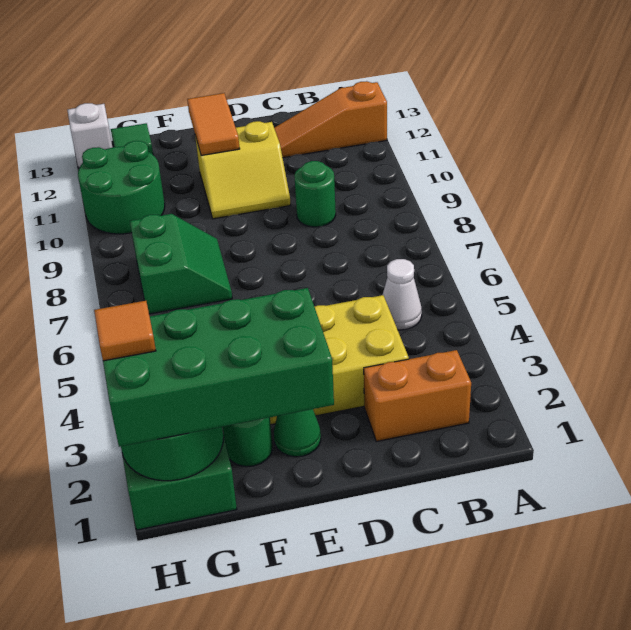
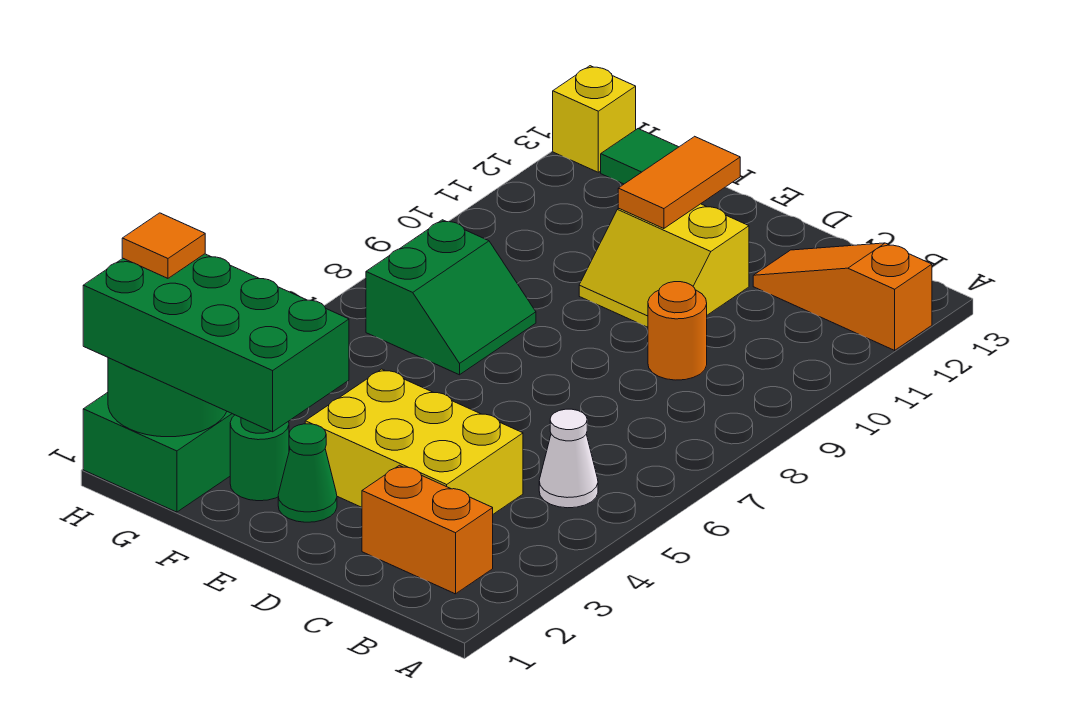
green 1x1 round brick [294,161,336,227] -> orange 1x1 round brick [648,282,707,380]
green 2x2 round brick [78,141,165,234] -> none
white 1x1 brick [68,103,112,168] -> yellow 1x1 brick [553,66,636,172]

